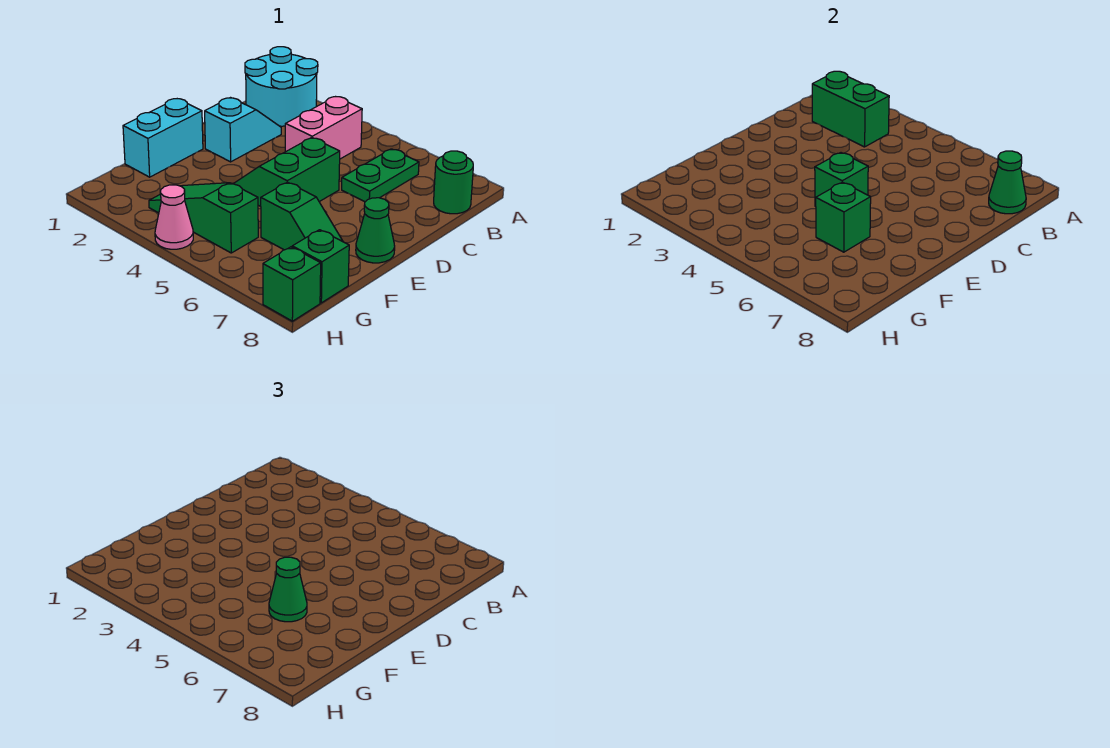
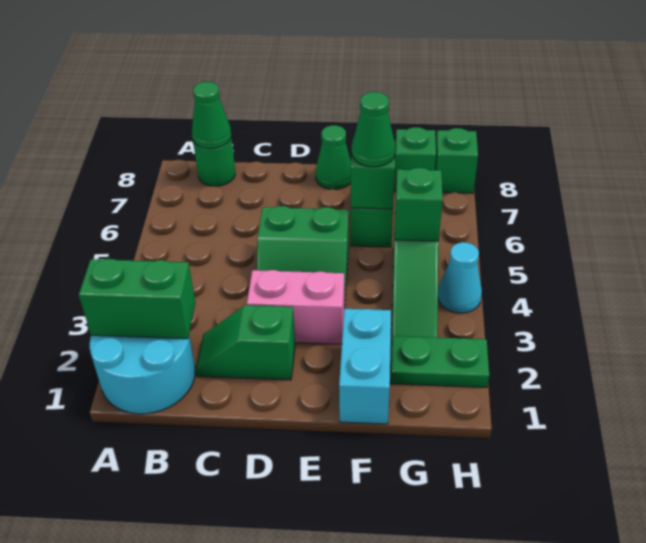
green 1x2 brick [812,71,889,147] -> green 1x2 brick turned to [79,259,195,339]
pink 1x2 brick [285,97,362,159] -> pink 1x2 brick moved to [247,270,345,344]
green 1x2 plate [342,149,419,202] -> green 1x2 plate moved to [391,336,489,387]
cyan 1x2 slope [205,98,281,162] -> green 1x2 slope [196,305,295,380]
cyan 1x2 brick [123,99,203,177] -> cyan 1x2 brick turned to [339,309,391,424]
green 1x1 brick [815,153,868,206] -> green 1x1 brick moved to [395,168,443,241]
pink 1x1 cone [155,185,193,249] -> cyan 1x1 cone [438,242,482,313]

